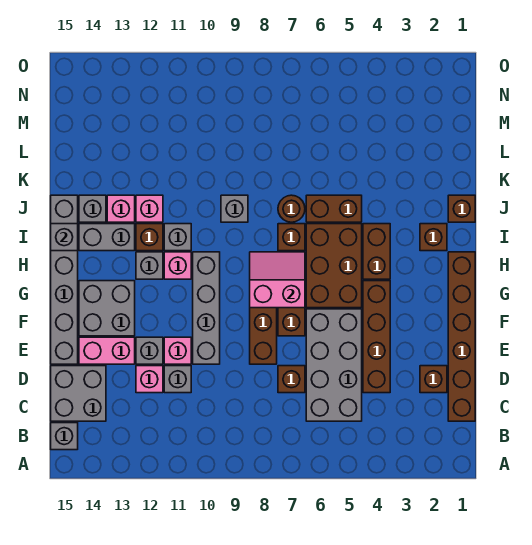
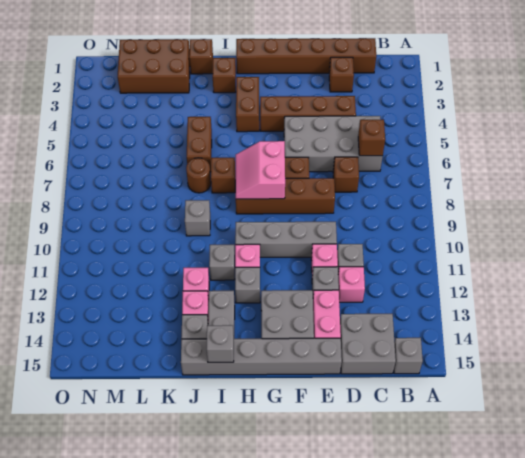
brown 2x3 brick [306,224,362,308] -> brown 2x3 brick moved to [118,39,190,93]
brown 1x2 brick [363,224,390,279] -> brown 1x2 brick turned to [236,77,259,132]
brown 1x1 brick [136,224,163,251] -> brown 1x1 brick moved to [358,120,385,156]

